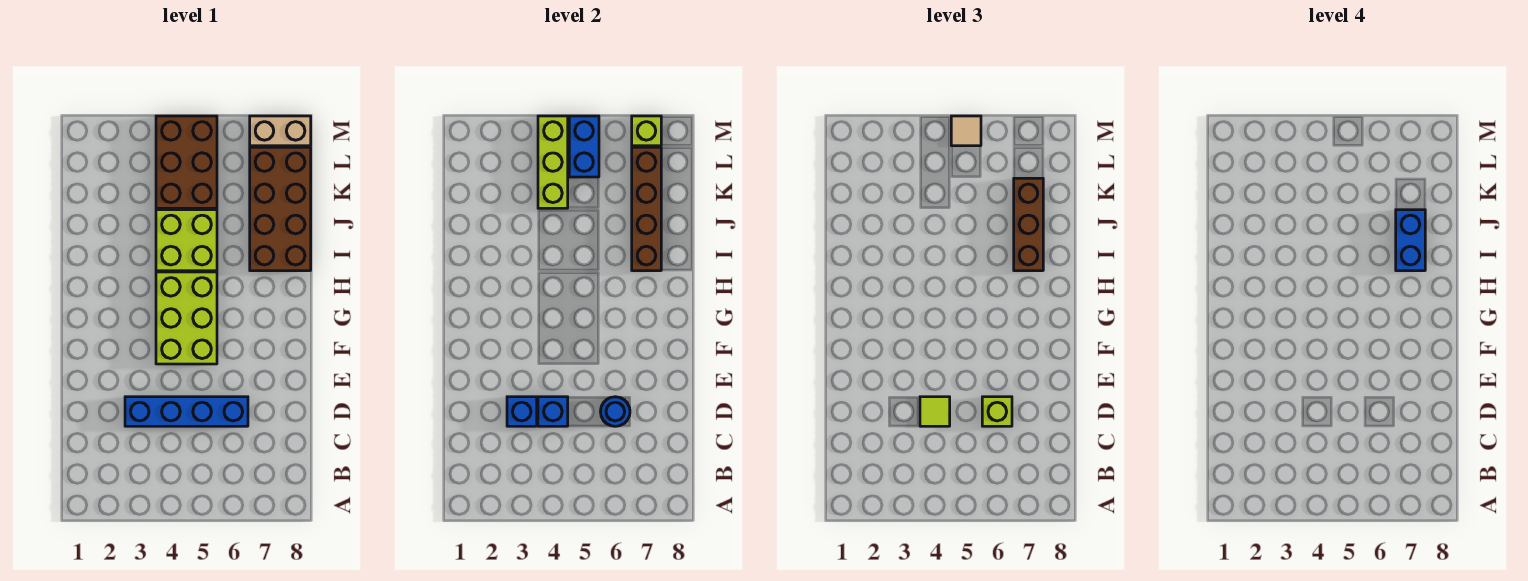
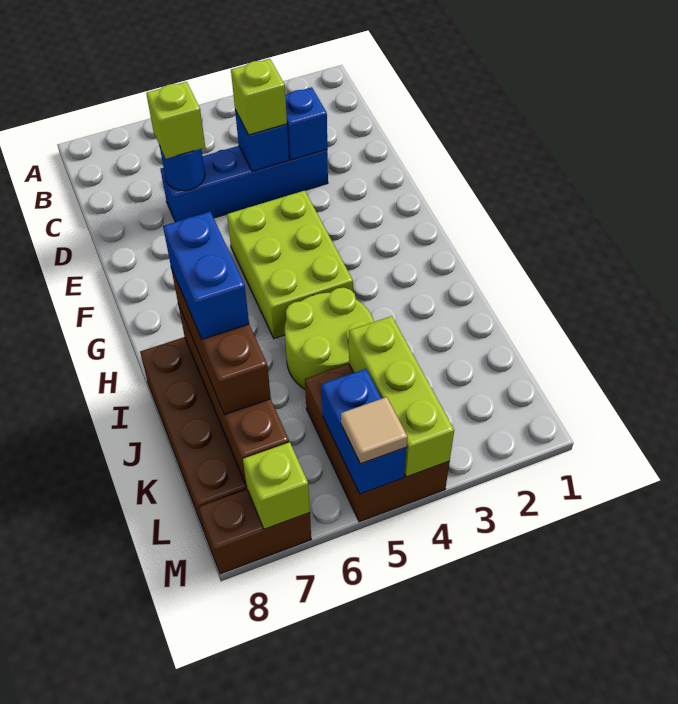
lime 1x1 tile [920,397,950,426] -> lime 1x1 brick [231,59,287,135]
lime 2x2 brick [156,210,217,271] -> lime 2x2 round brick [285,288,374,389]
tan 1x2 brick [250,116,311,146] -> brown 1x2 brick [199,489,311,574]

